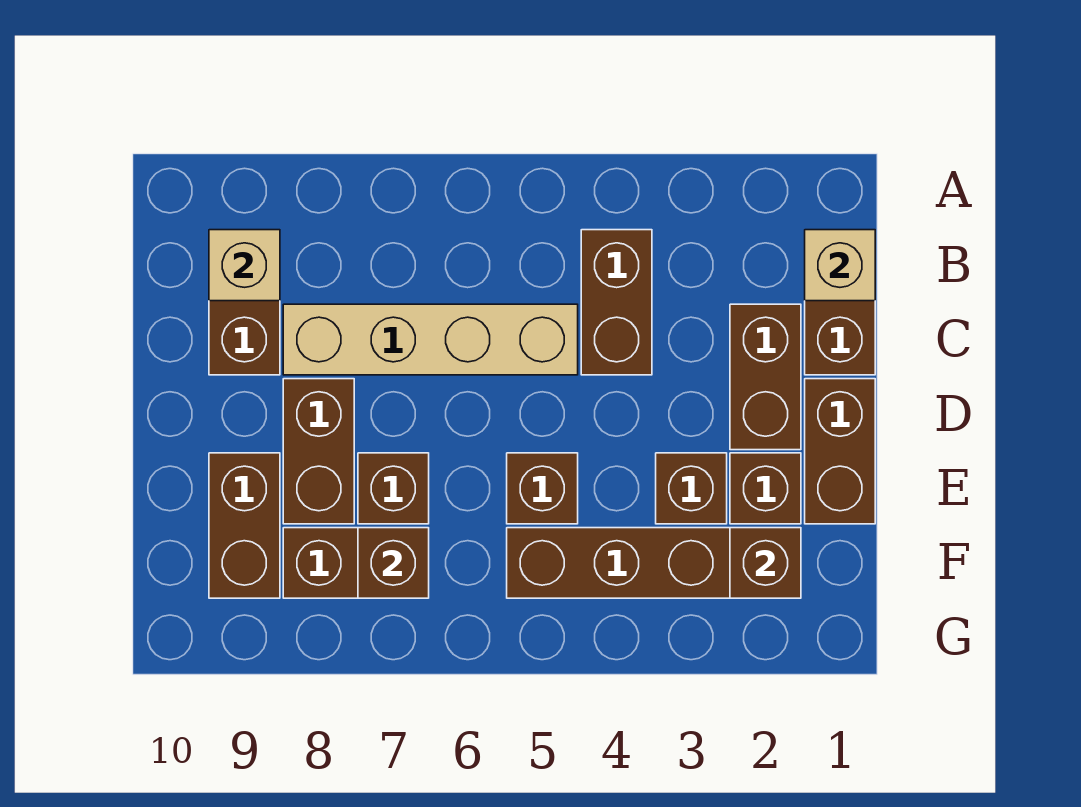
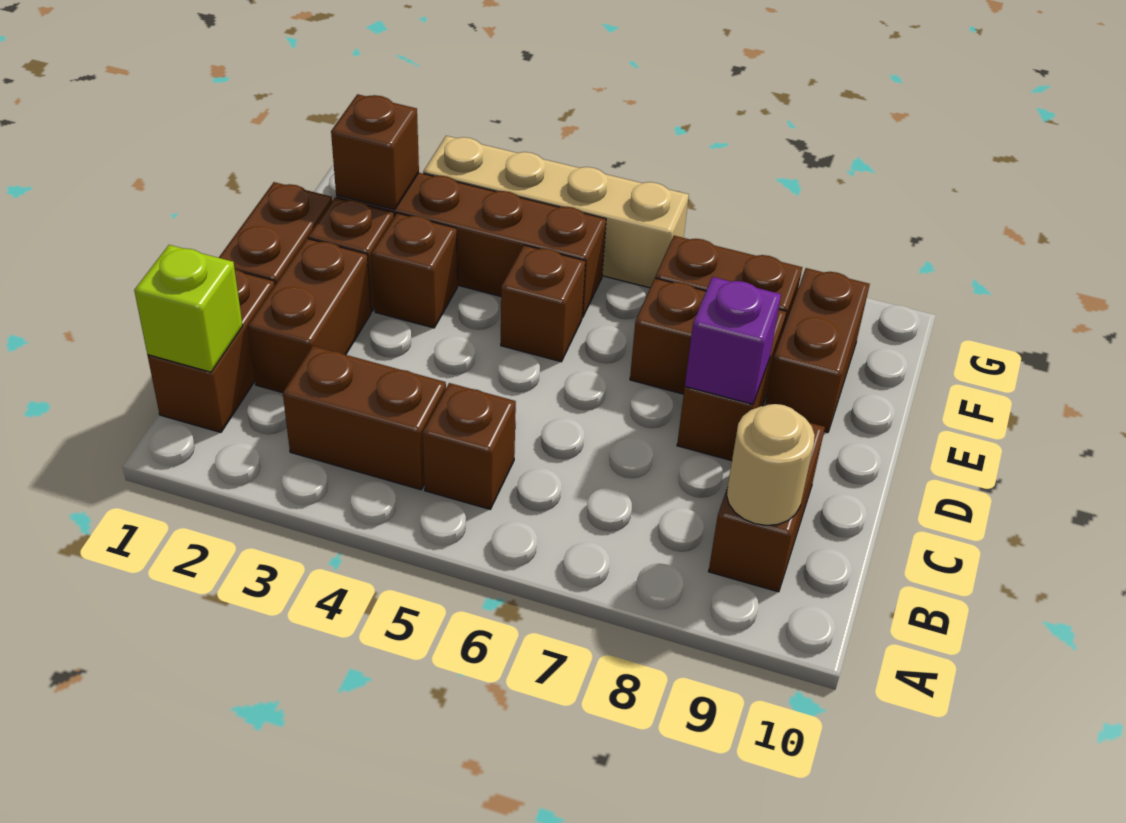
tan 1x1 brick [805,230,875,301] -> lime 1x1 brick [134,245,243,372]
brown 1x2 brick [581,230,652,375] -> brown 1x2 brick turned to [283,346,446,490]
tan 1x1 brick [209,230,280,301] -> tan 1x1 round brick [727,404,815,525]
tan 1x4 brick [283,304,578,375] -> tan 1x4 brick moved to [423,136,689,288]
none -> purple 1x1 brick [685,277,781,404]
brown 1x1 brick [358,528,429,598] -> brown 1x1 brick moved to [423,383,516,509]

